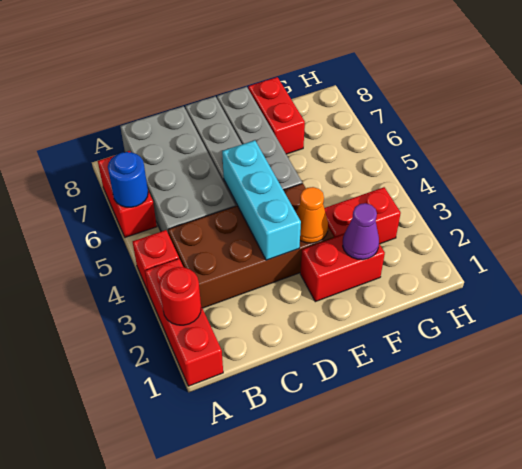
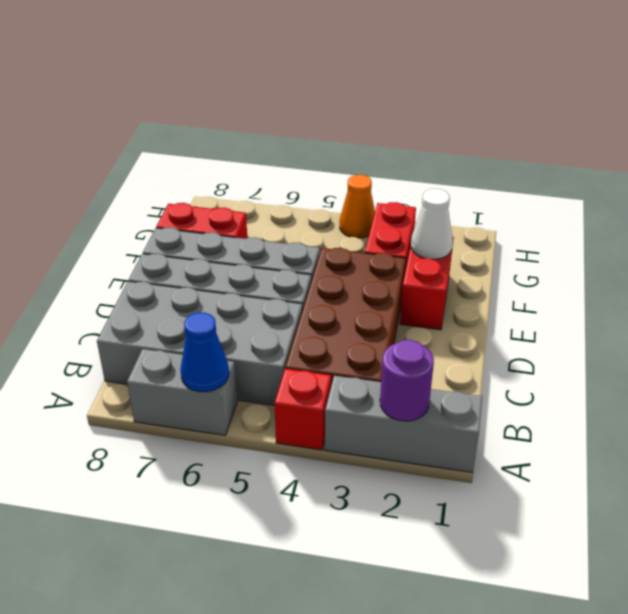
red 1x3 brick [145,259,223,386] -> grey 1x3 brick [325,376,483,472]
red 1x1 round brick [159,267,201,325] -> purple 1x1 round brick [380,340,434,421]
red 1x2 brick [98,151,157,237] -> grey 1x2 brick [127,349,237,435]
blue 1x1 round brick [108,152,148,207] -> blue 1x1 cone [180,313,229,392]
cyan 1x3 brick [222,140,301,260] -> none
orange 1x1 cone [296,187,328,243] -> orange 1x1 cone moved to [340,175,375,238]
purple 1x1 cone [343,203,379,260] -> white 1x1 cone [411,189,453,259]

